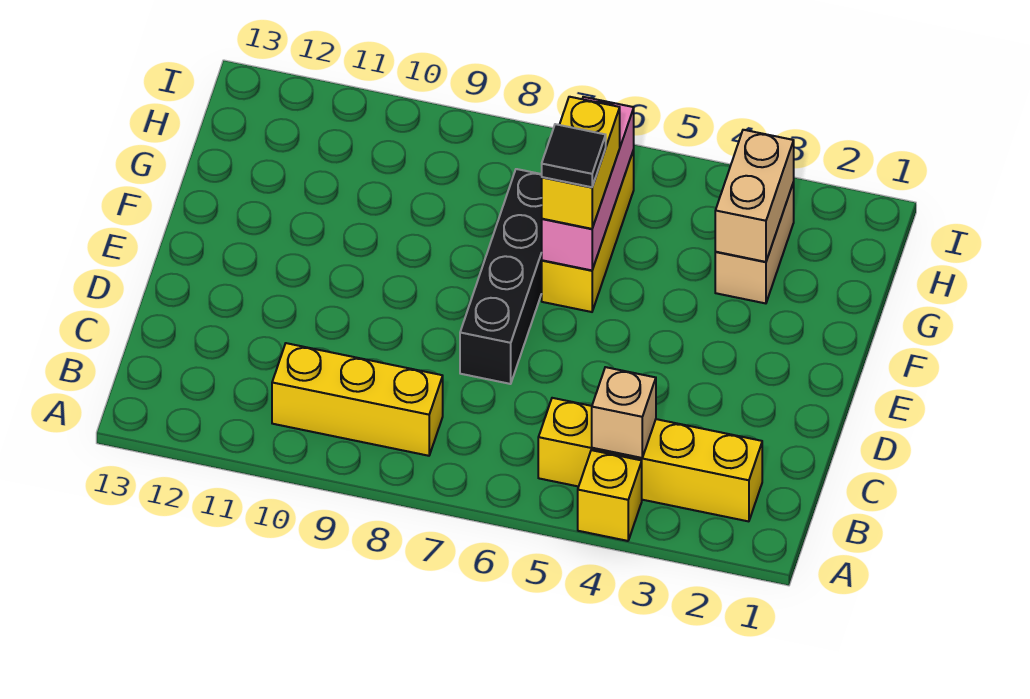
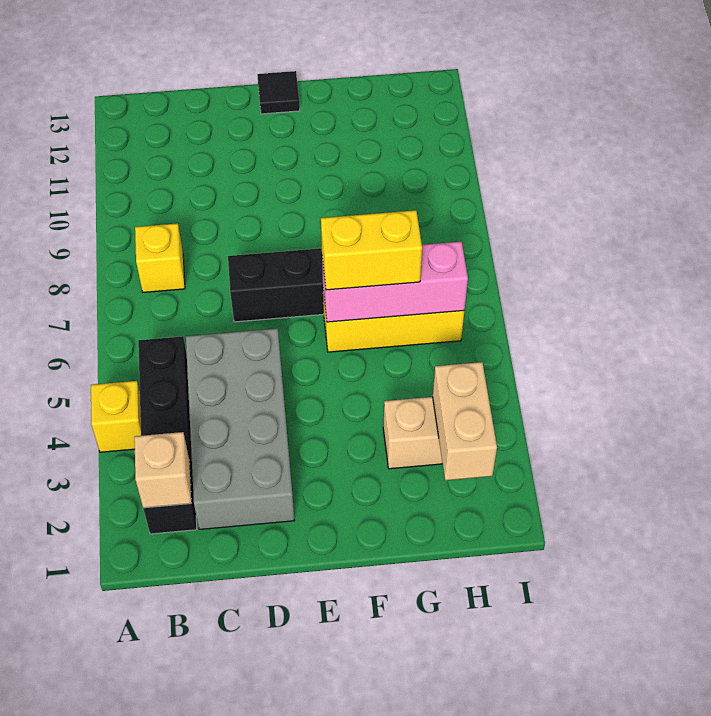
yellow 1x4 brick [538,398,762,521] -> black 1x4 brick [138,336,197,534]
tan 1x1 brick [592,367,656,458] -> tan 1x1 brick moved to [134,432,191,508]
yellow 1x3 brick [272,343,443,456] -> yellow 1x1 brick [135,223,185,292]
none -> grey 2x4 brick [186,328,295,529]
black 1x1 tile [542,124,606,187] -> black 1x1 tile moved to [257,71,300,114]
tan 1x2 brick [715,130,794,262] -> tan 1x2 brick turned to [433,362,497,480]

